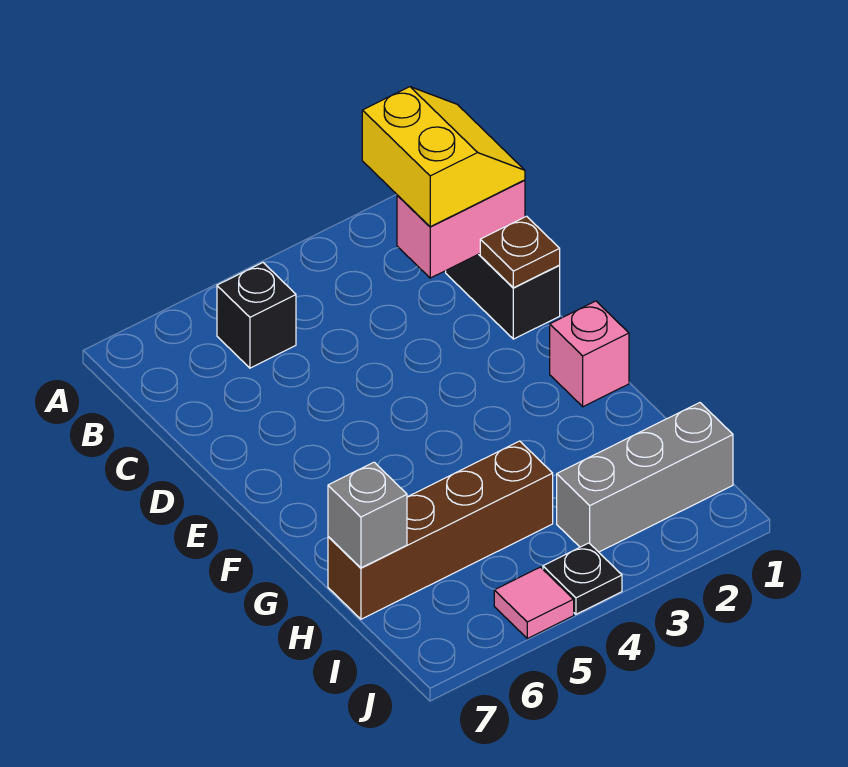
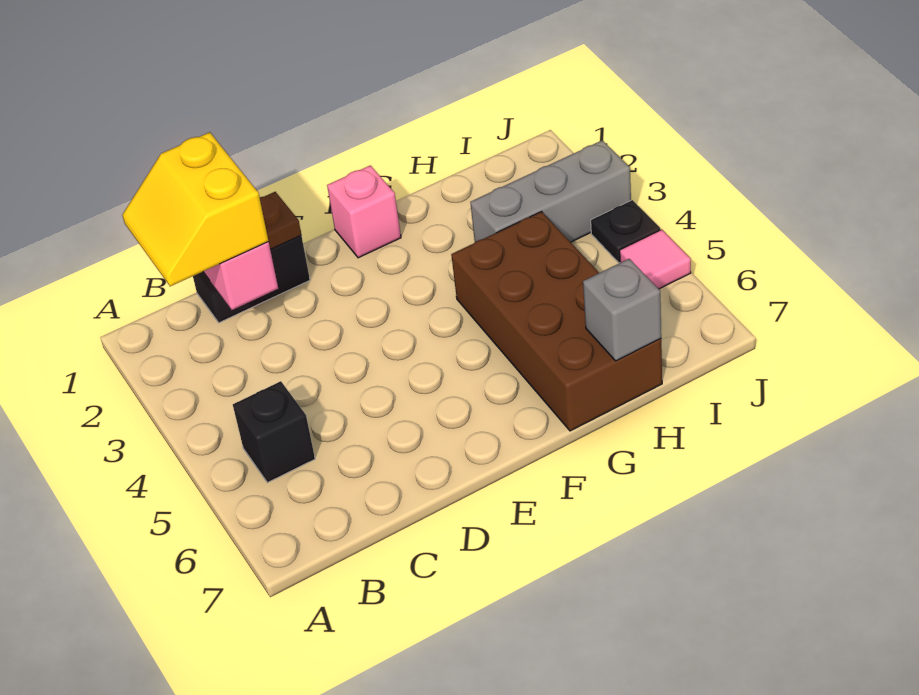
yellow 2x2 slope [362,87,525,227] -> yellow 2x2 slope turned to [122,132,269,286]
brown 1x4 brick [328,441,553,619] -> brown 2x4 brick [451,212,662,431]
grey 1x3 brick [557,403,733,552] -> grey 1x3 brick turned to [470,140,631,242]

